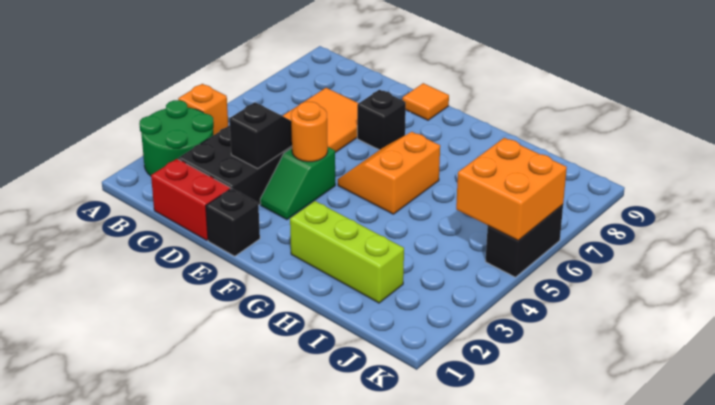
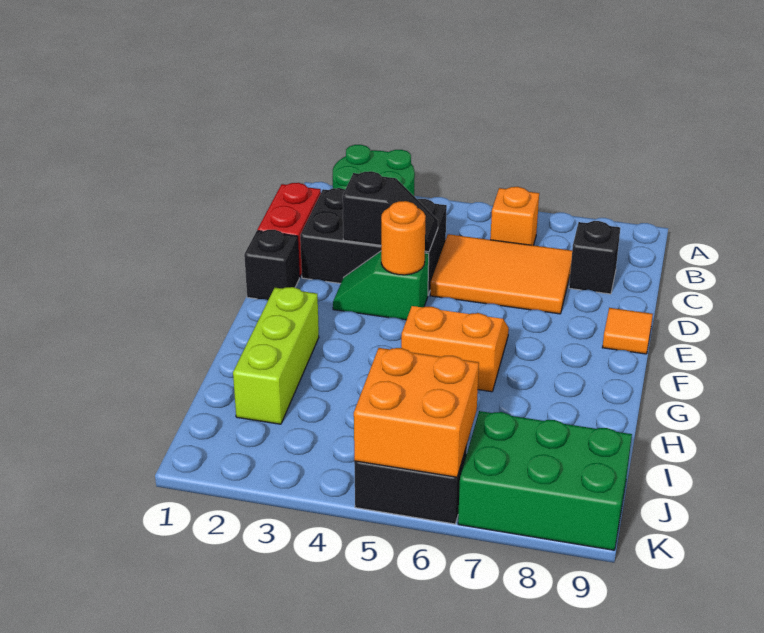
orange 1x1 brick [178,84,228,135] -> orange 1x1 brick moved to [490,187,539,245]
black 1x1 brick [357,90,406,150] -> black 1x1 brick moved to [569,221,620,294]
none -> green 2x3 brick [458,411,632,550]

